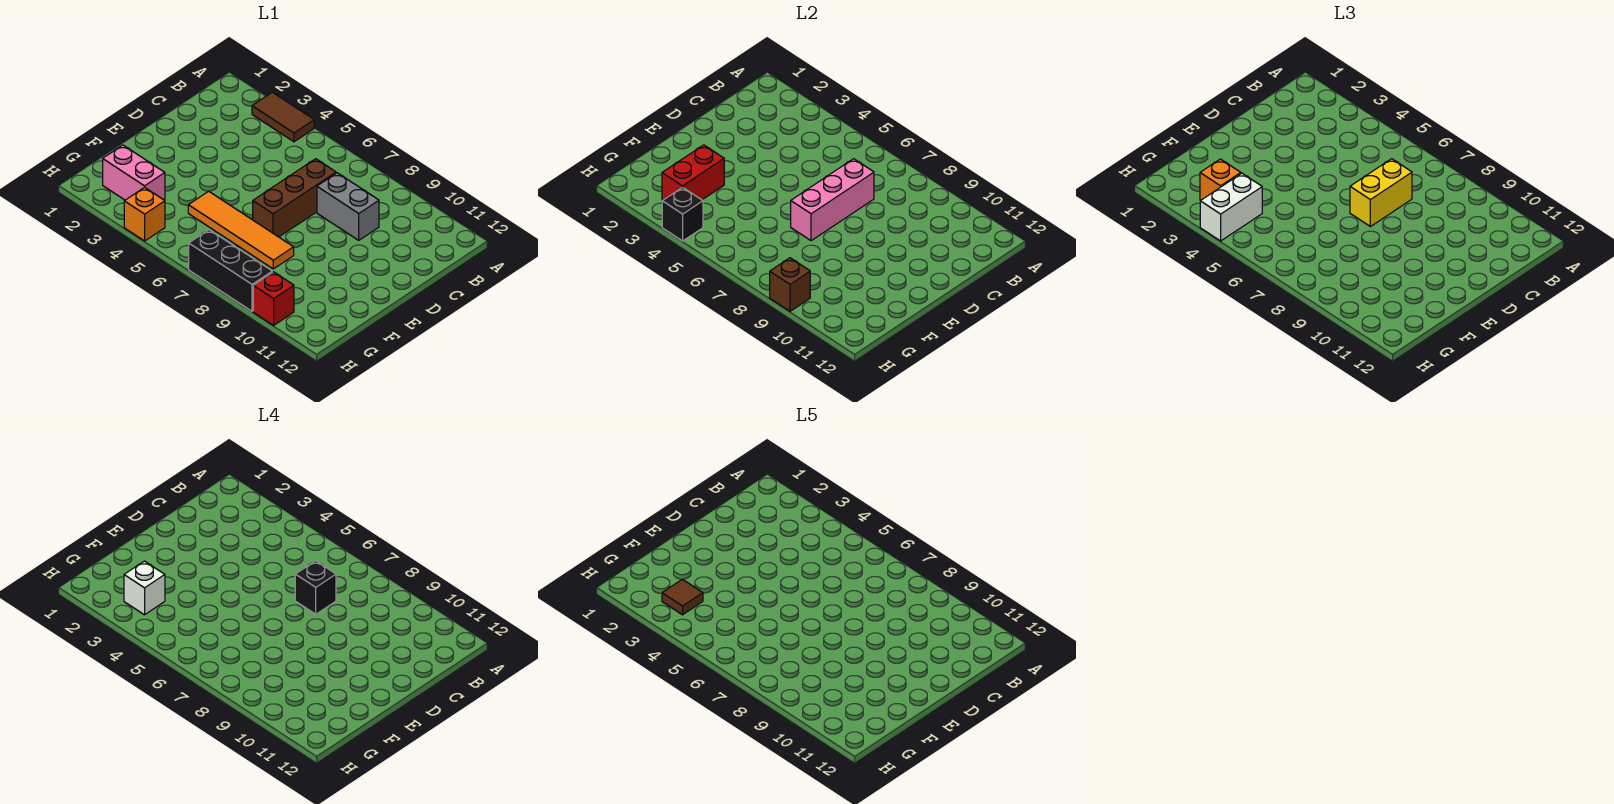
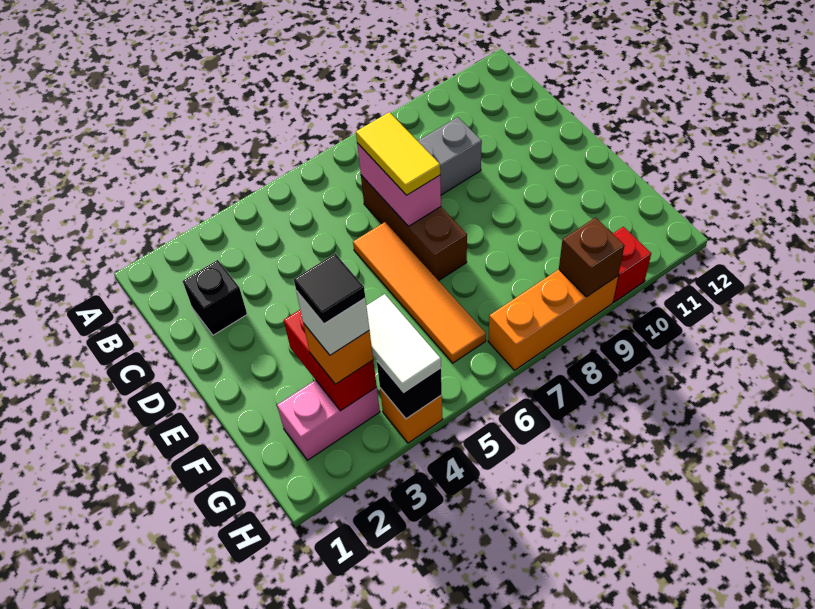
brown 1x2 tile [252,92,314,142] -> none
pink 1x3 brick [791,159,874,241] -> pink 1x2 brick [357,143,441,227]
yellow 1x2 brick [1350,159,1412,227] -> yellow 1x2 tile [356,112,440,195]
black 1x1 brick [295,561,336,614] -> black 1x1 brick moved to [183,260,247,335]
orange 1x4 tile [188,191,294,269] -> orange 1x4 tile turned to [353,222,486,363]
brown 1x1 tile [662,579,703,615] -> black 1x1 tile [294,254,365,324]
white 1x2 brick [1200,173,1262,241] -> white 1x2 tile [366,294,441,392]
black 1x3 brick [189,230,272,311] -> orange 1x3 brick [488,269,618,370]

